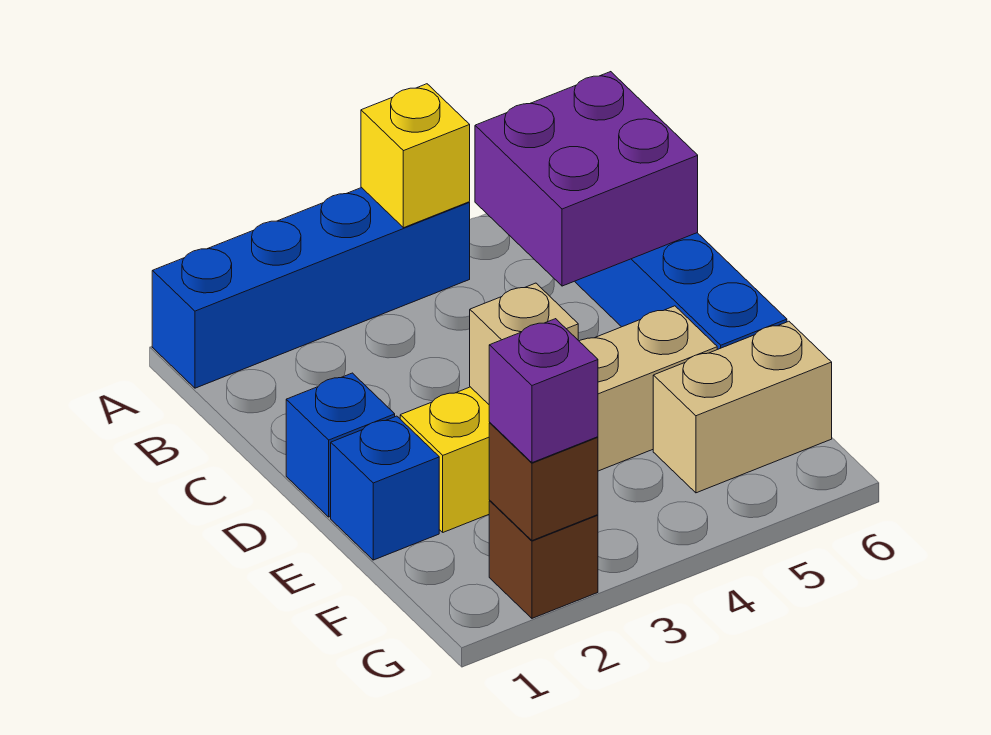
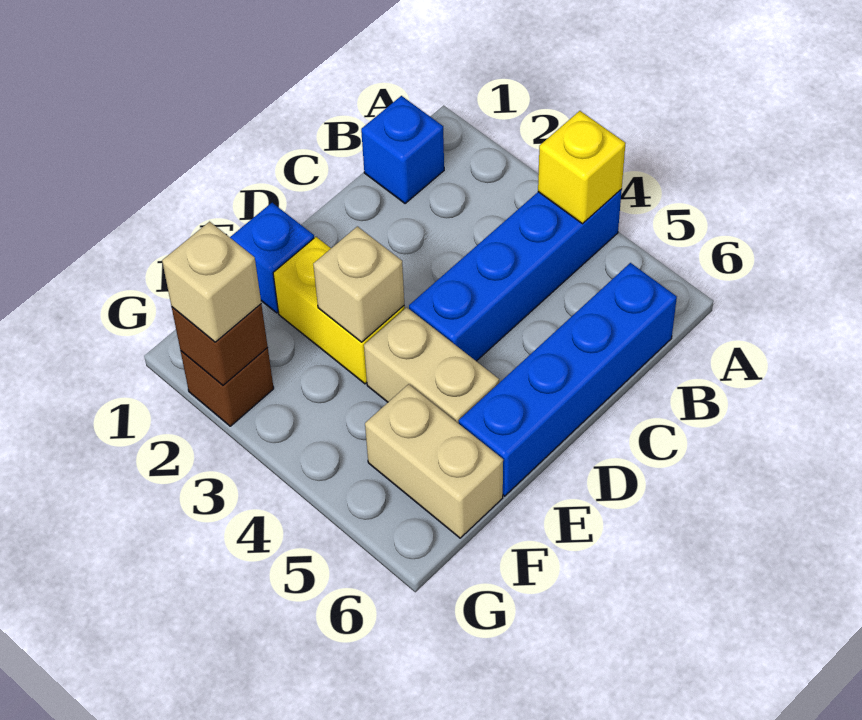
blue 1x4 brick [152,188,470,388] -> blue 1x4 brick turned to [409,189,622,361]
purple 2x2 brick [475,72,698,286] -> none
blue 1x1 brick [286,373,395,517] -> blue 1x1 brick moved to [361,96,444,204]
purple 1x1 brick [489,319,598,463] -> tan 1x1 brick [162,222,261,342]

